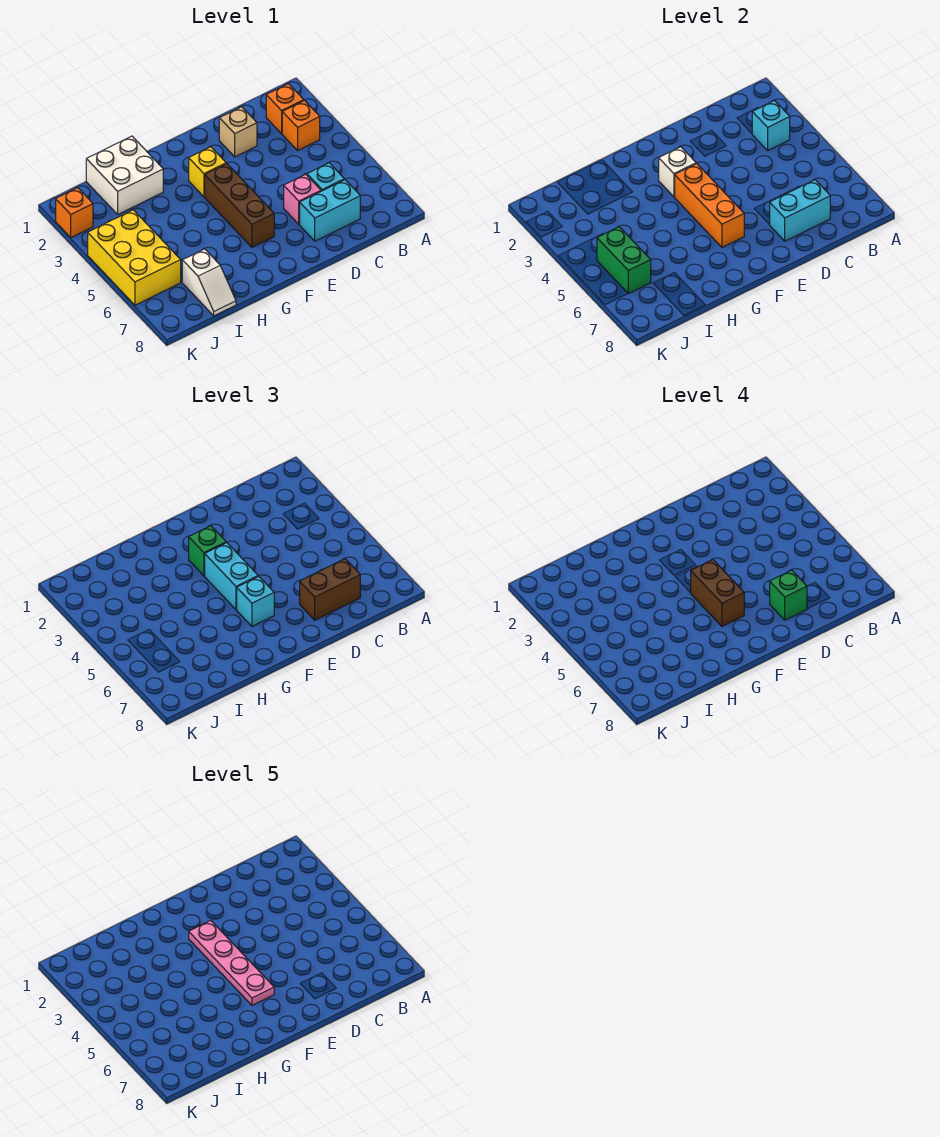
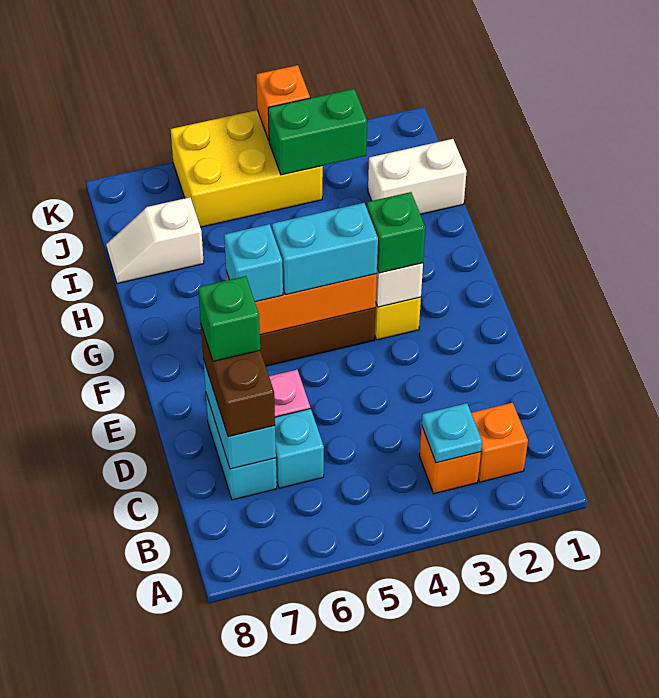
cyan 1x1 brick [752,101,790,150] -> cyan 1x1 plate [422,403,482,463]
tan 1x1 brick [219,107,257,157] -> none
pink 1x4 plate [189,921,274,1005] -> none
brown 1x2 brick [691,560,744,626] -> none
white 2x2 brick [86,136,163,214] -> white 1x2 brick [368,139,467,214]
green 1x2 brick [597,227,651,294] -> green 1x2 brick moved to [268,89,367,175]
orange 1x1 brick [56,188,93,238] -> orange 1x1 brick moved to [256,65,310,140]

